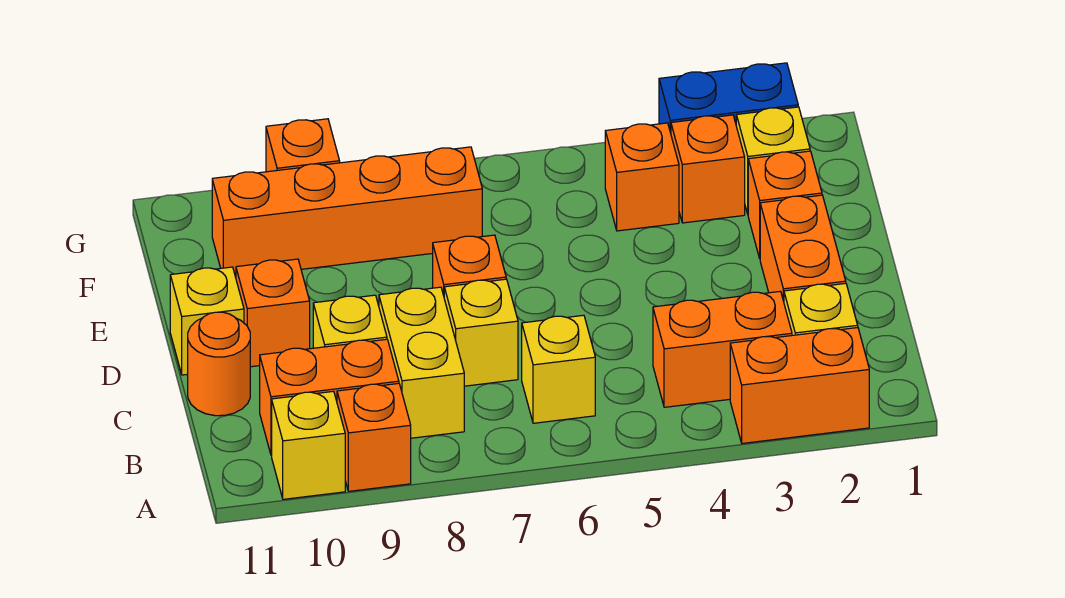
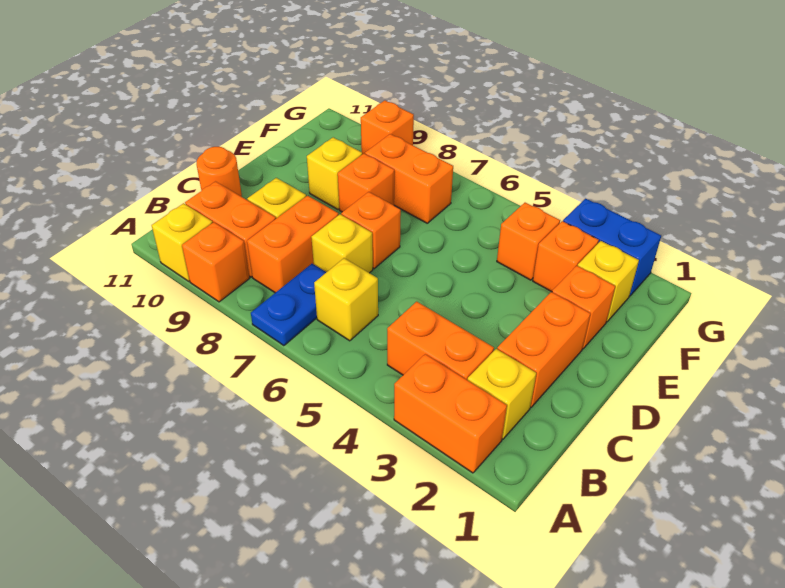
none -> blue 1x2 plate [251,264,326,346]
yellow 1x2 brick [379,287,464,438] -> orange 1x2 brick [247,196,338,293]
orange 1x1 brick [236,259,310,367] -> orange 1x1 brick moved to [338,154,394,212]
yellow 1x1 brick [170,267,244,375] -> yellow 1x1 brick moved to [307,137,362,209]
orange 1x4 brick [212,147,482,277] -> orange 1x2 brick [365,134,453,223]

